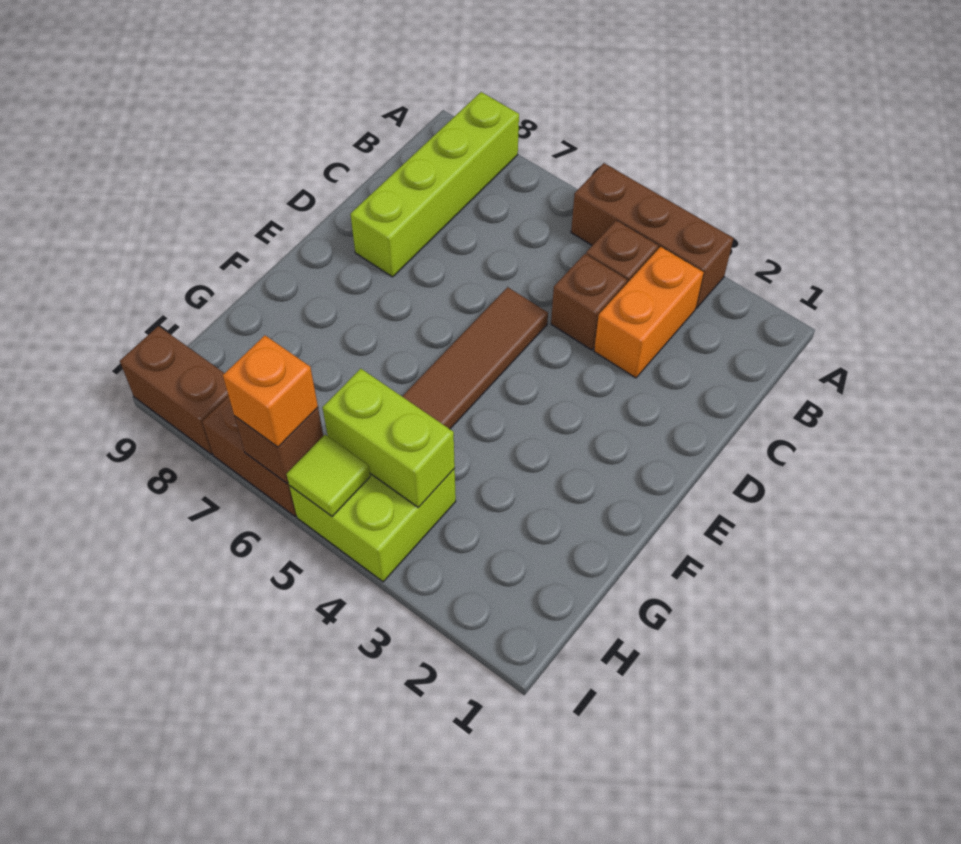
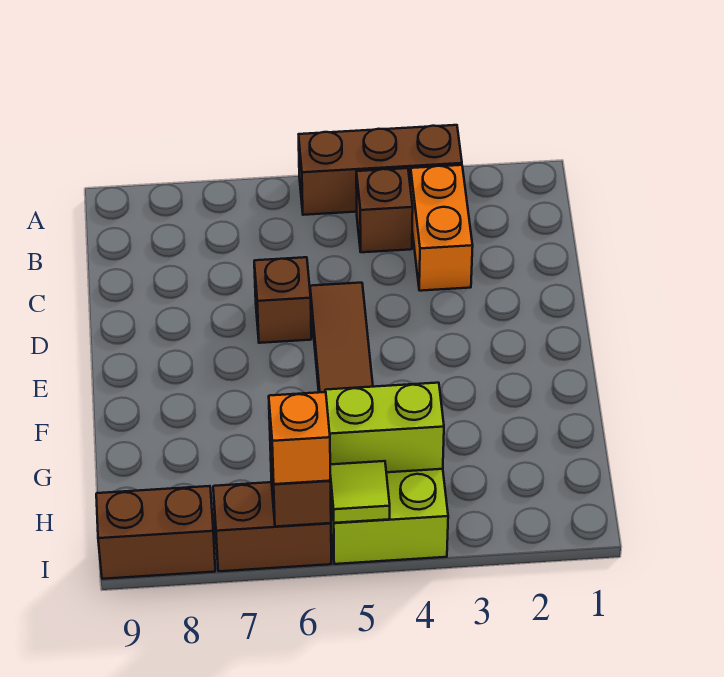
lime 1x4 brick [351,92,519,277] -> none
brown 1x1 brick [551,254,627,350] -> brown 1x1 brick moved to [254,257,311,343]

